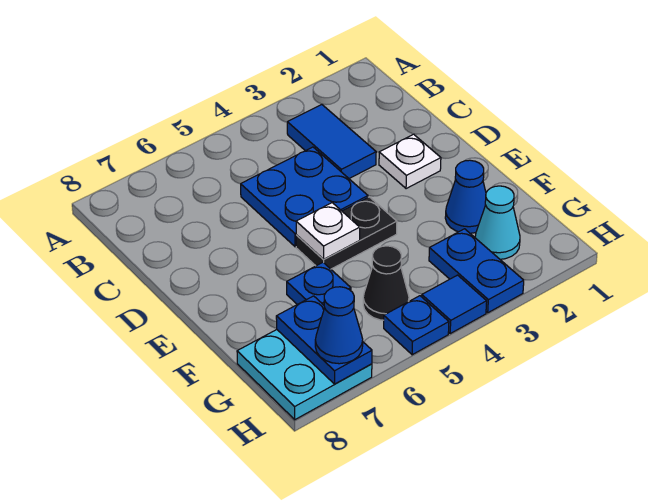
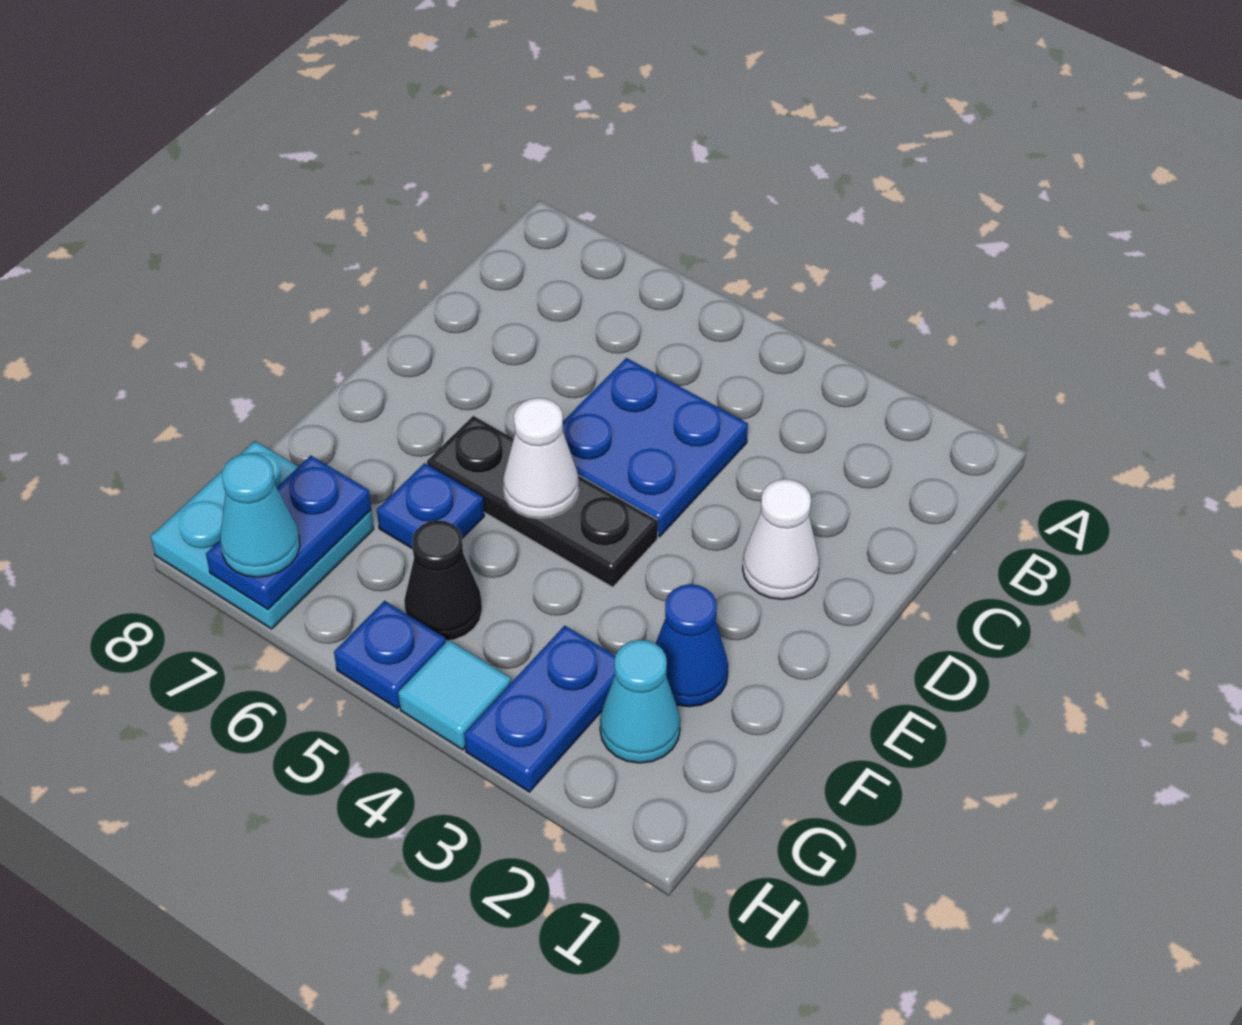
blue 1x2 tile [287,105,376,178] -> none
white 1x1 plate [379,134,441,189] -> white 1x1 cone [743,479,820,599]
black 1x2 plate [296,197,397,269] -> black 1x3 plate [427,416,658,587]
white 1x1 plate [296,203,360,259] -> white 1x1 cone [503,398,579,519]
blue 1x1 tile [422,275,487,333] -> cyan 1x1 tile [398,640,511,750]
blue 1x1 cone [315,287,363,364] -> cyan 1x1 cone [220,453,300,577]

